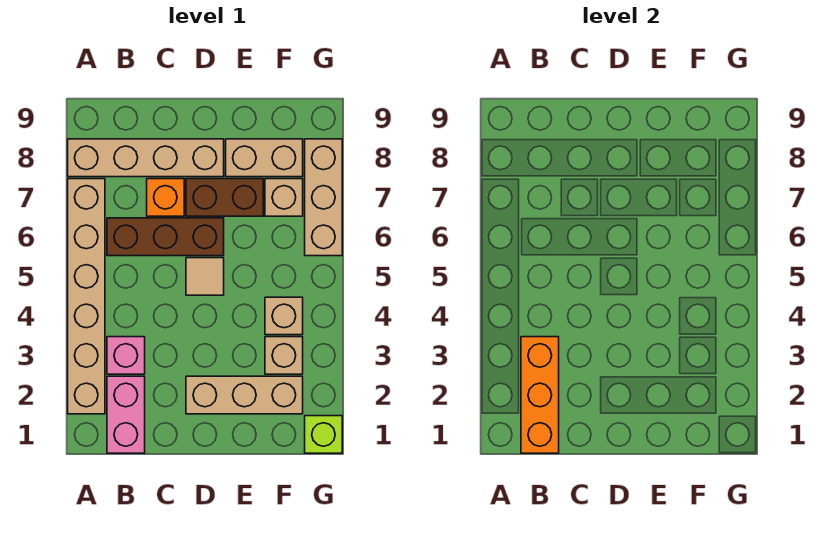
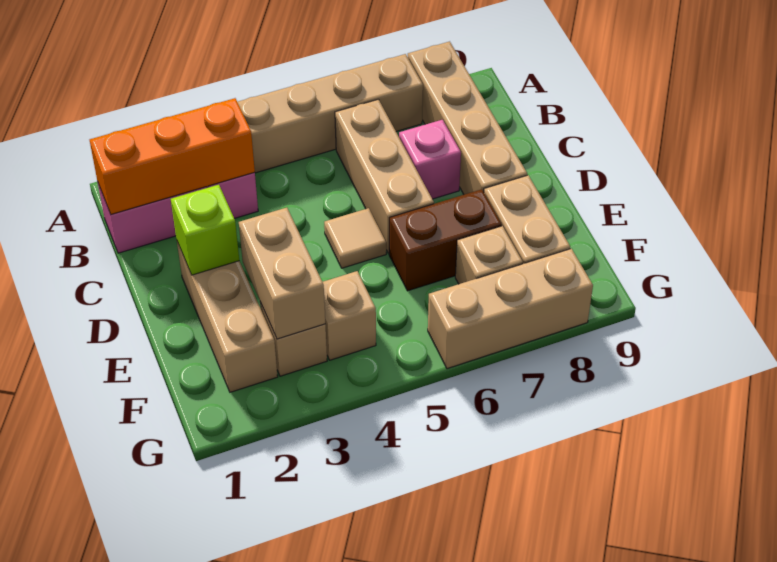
brown 1x3 brick [107,218,224,256] -> tan 1x3 brick [335,99,434,254]
orange 1x1 brick [147,179,184,216] -> pink 1x1 brick [399,120,461,199]
brown 1x2 brick [186,179,263,216] -> brown 1x2 brick turned to [389,189,501,291]
none -> tan 1x2 brick [239,208,325,339]
lime 1x1 brick [305,416,342,453] -> lime 1x1 brick moved to [171,185,239,275]

